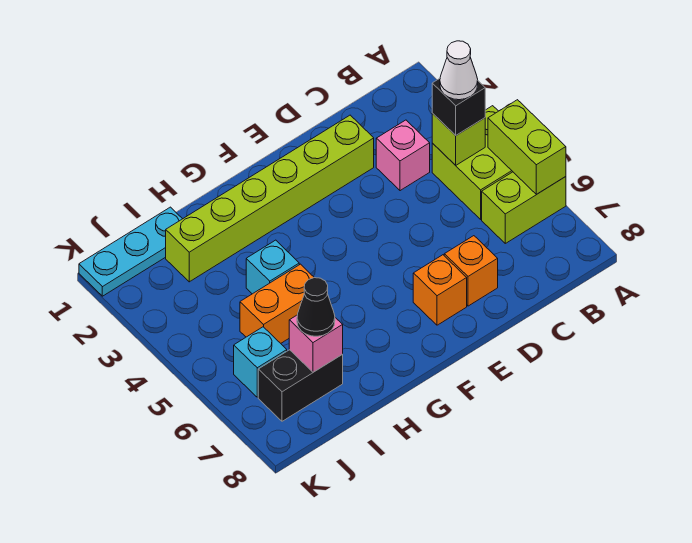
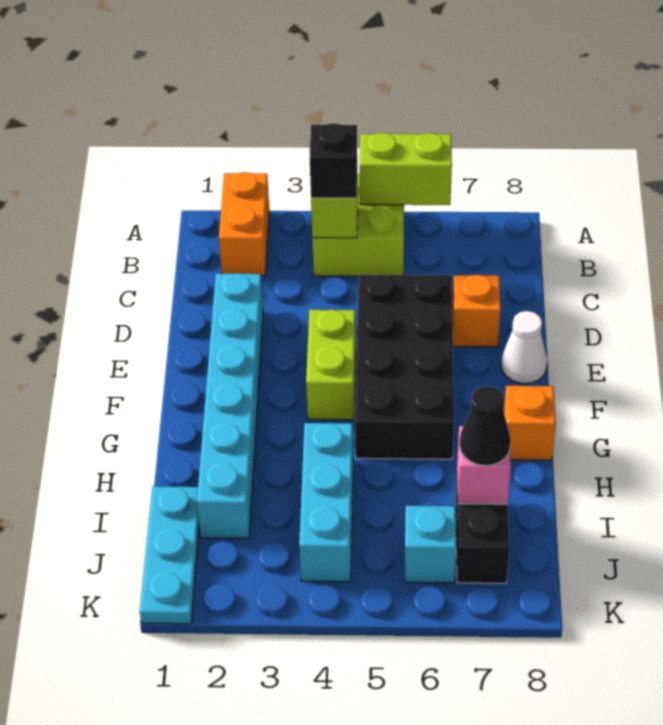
lime 1x2 brick [482,172,566,243] -> lime 1x2 brick moved to [306,310,356,420]
white 1x1 cone [440,41,478,100] -> white 1x1 cone moved to [501,311,547,384]
pink 1x1 brick [376,120,430,191] -> none
lime 1x6 brick [166,115,374,282] -> cyan 1x6 brick [197,273,263,538]
none -> black 2x4 brick [355,274,454,459]
orange 1x1 brick [413,255,467,325] -> orange 1x1 brick moved to [504,386,556,460]
cyan 1x1 brick [246,240,299,294] -> cyan 1x3 brick [299,423,353,582]
orange 1x2 brick [240,264,314,343] -> orange 1x2 brick moved to [219,172,269,276]

